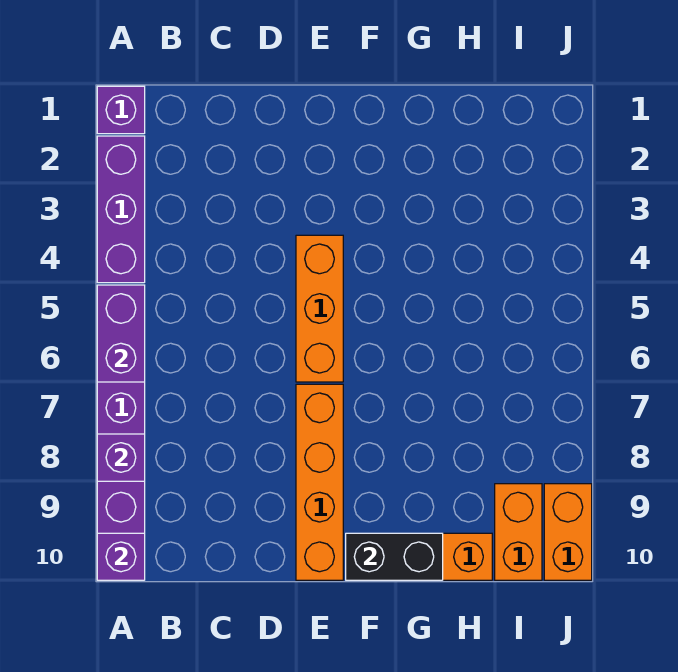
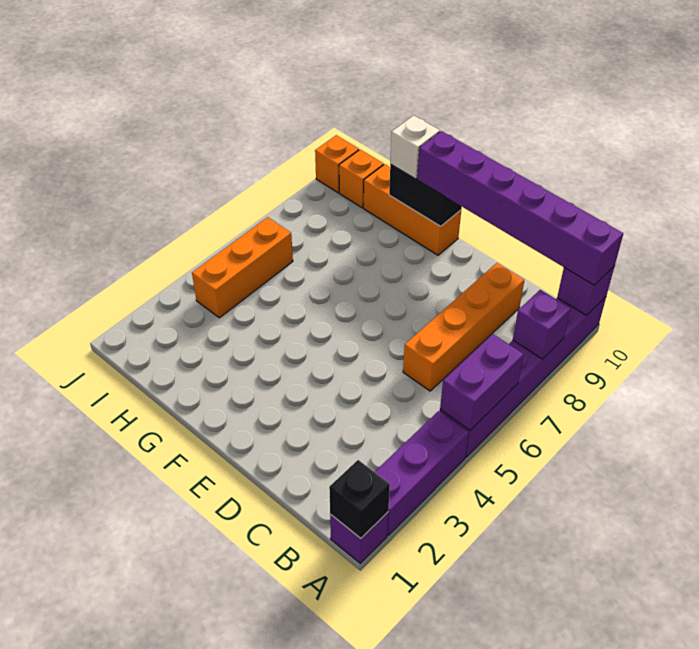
none -> black 1x1 brick [329,460,390,538]
none -> purple 1x6 brick [417,131,623,285]
orange 1x3 brick [296,235,343,382] -> orange 1x3 brick moved to [192,217,293,318]
orange 1x4 brick [296,384,343,580] -> orange 1x4 brick moved to [403,263,524,391]
none -> white 1x1 brick [390,116,440,179]
orange 1x2 brick [495,484,542,580] -> orange 1x1 brick [339,150,384,208]
orange 1x2 brick [544,484,592,580] -> orange 1x1 brick [315,135,359,193]

